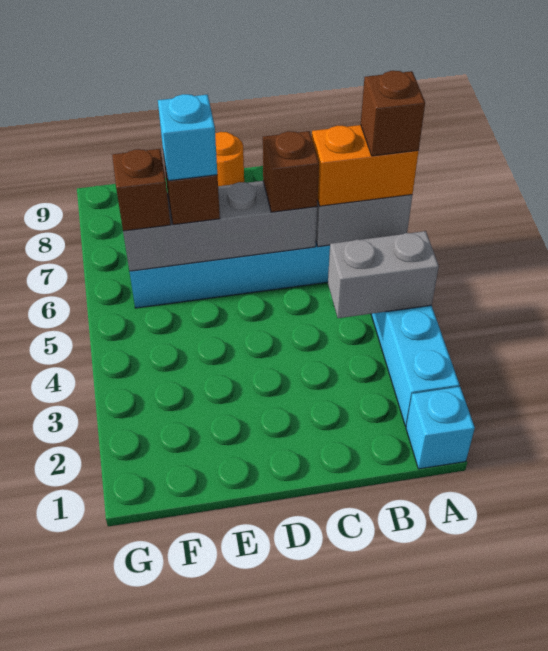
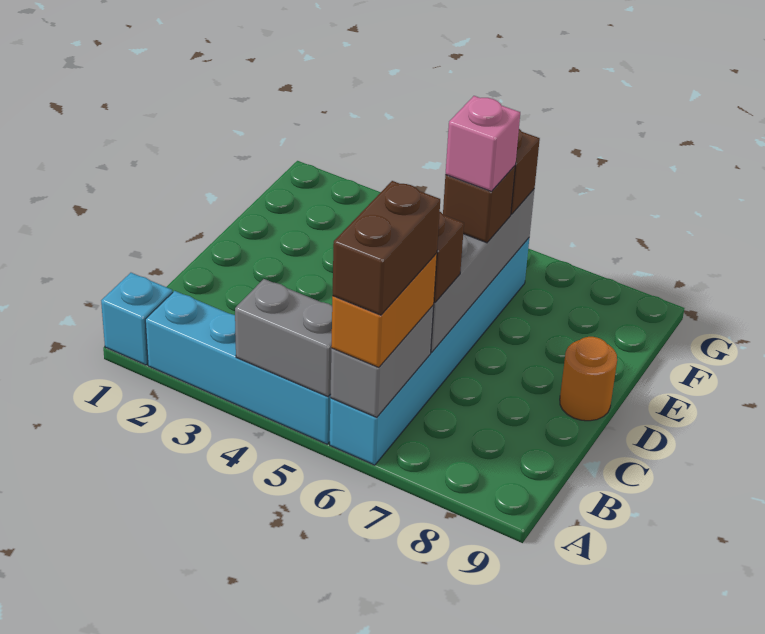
grey 1x2 brick [328,231,439,318] -> grey 1x2 brick turned to [235,279,332,397]
brown 1x1 brick [361,71,425,156] -> brown 1x2 brick [332,181,440,315]
cyan 1x1 brick [158,94,217,181] -> pink 1x1 brick [445,96,520,192]

